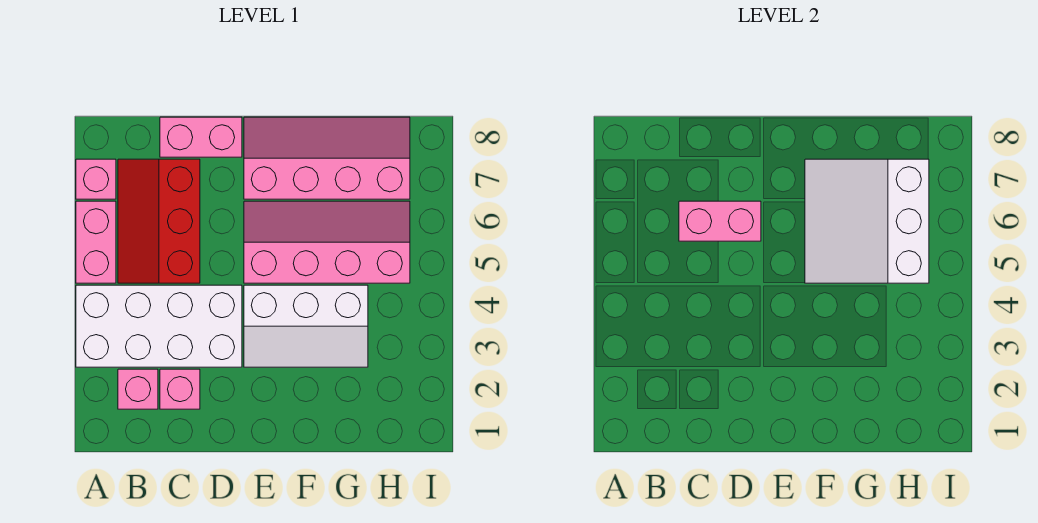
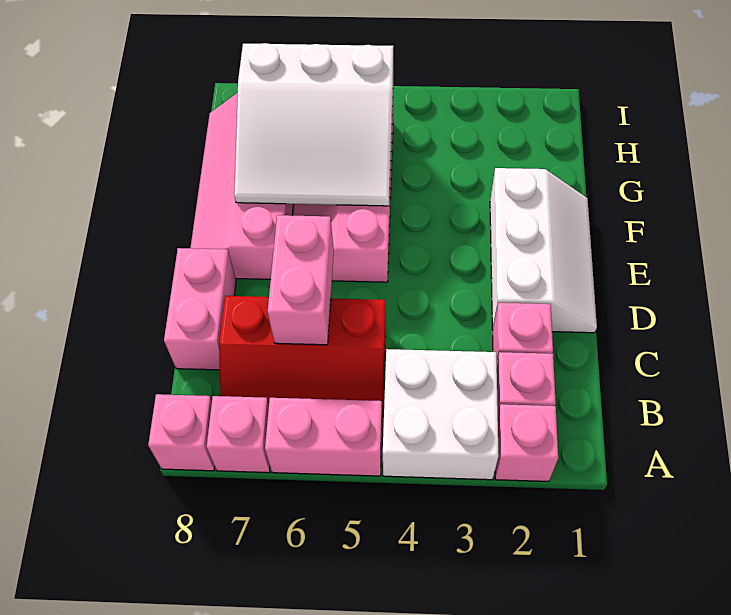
none -> pink 1x1 brick [495,404,558,481]
white 2x4 brick [76,285,242,367] -> white 2x2 brick [383,349,499,480]
none -> pink 1x1 brick [148,394,215,471]
white 2x3 slope [244,285,368,367] -> white 2x3 slope moved to [490,168,597,333]

